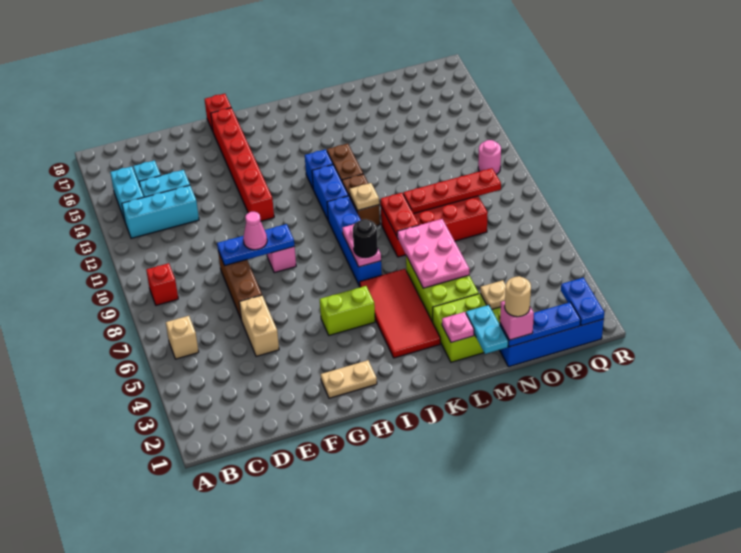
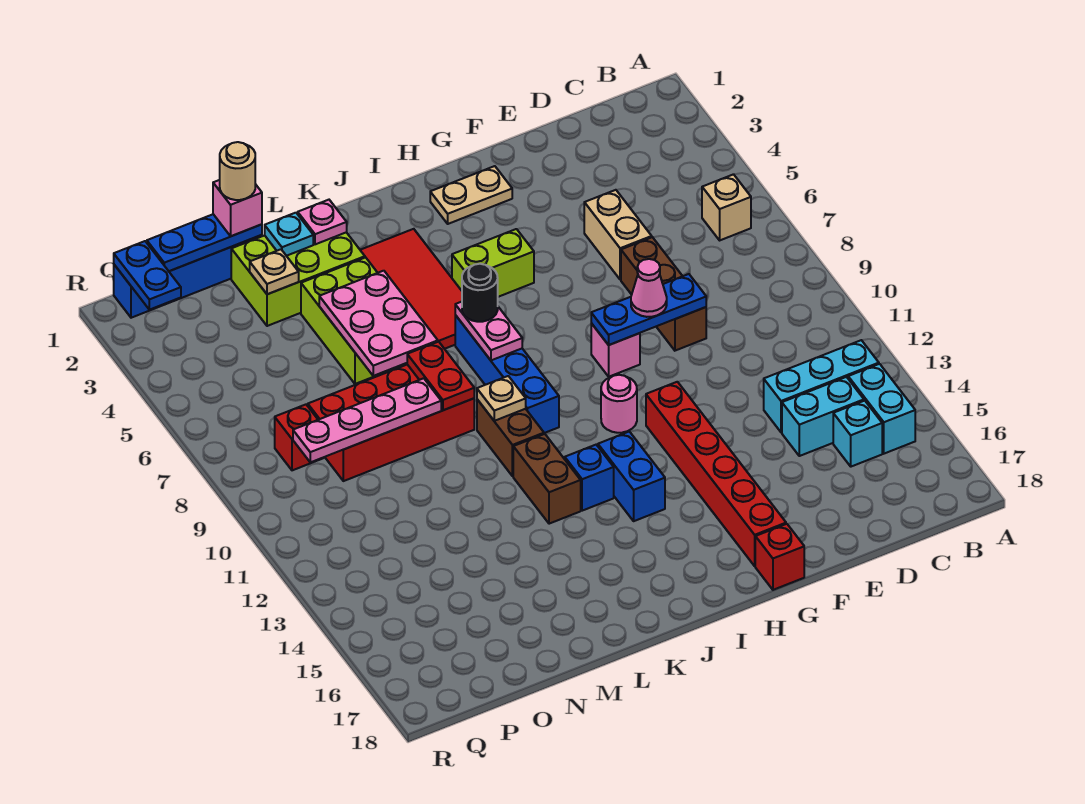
red 1x1 brick [146,263,178,305] -> red 1x1 brick moved to [275,405,323,470]
blue 1x2 brick [312,165,349,220] -> blue 1x2 brick moved to [598,432,665,521]
cyan 1x2 plate [466,305,508,354] -> cyan 1x1 plate [265,213,313,256]
red 1x4 plate [403,168,501,214] -> pink 1x4 plate [293,378,441,462]
pink 1x1 round brick [478,140,501,175] -> pink 1x1 round brick moved to [601,375,637,433]

